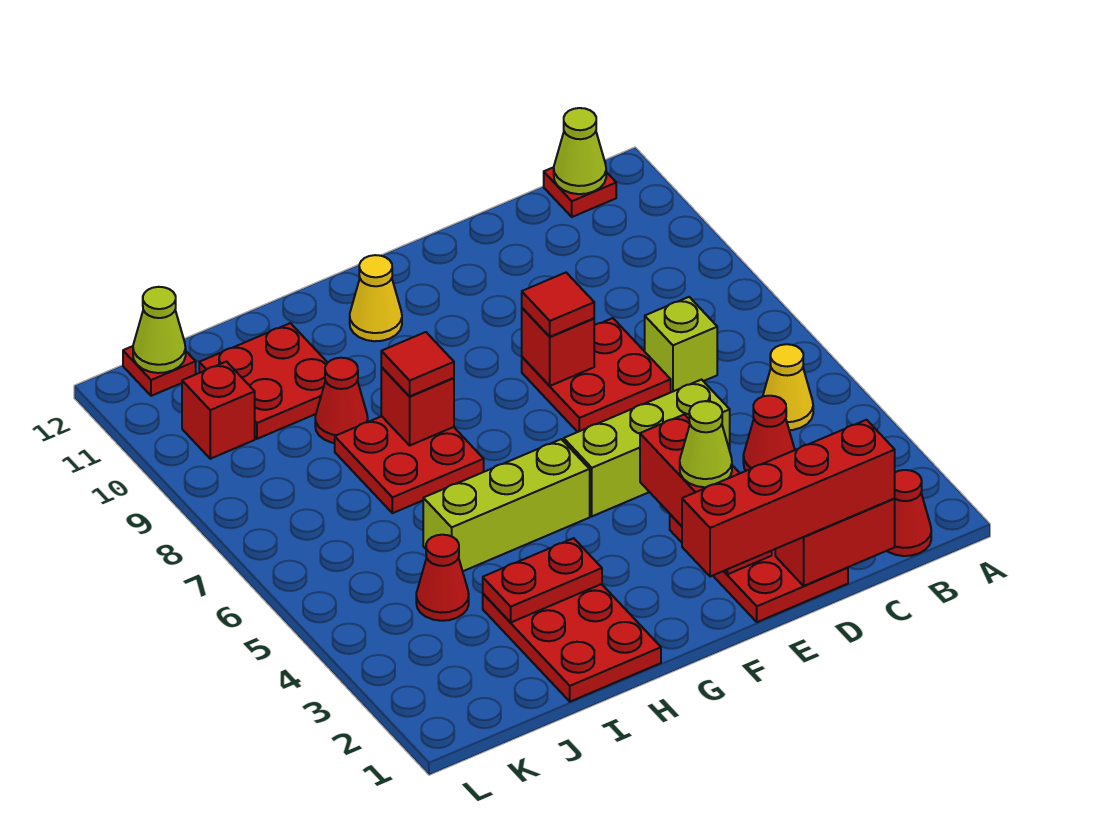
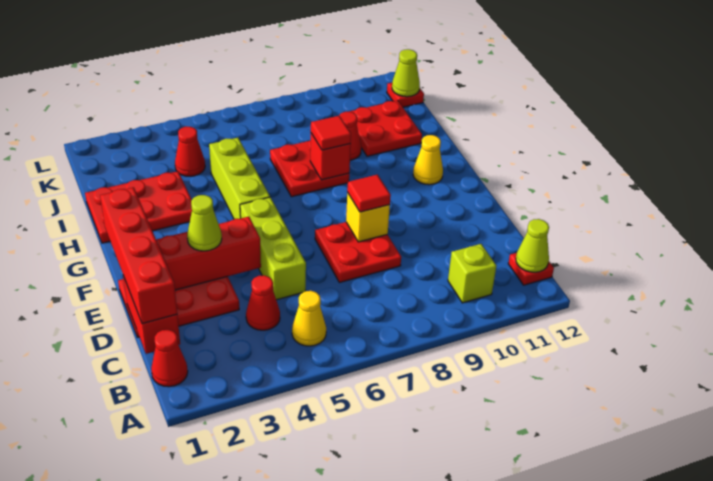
lime 1x1 brick [645,297,717,392] -> lime 1x1 brick moved to [448,244,496,303]
red 1x1 brick [522,308,594,386] -> yellow 1x1 brick [346,193,390,242]
red 1x2 plate [483,538,602,622] -> none
red 1x1 brick [182,362,255,459] -> none

